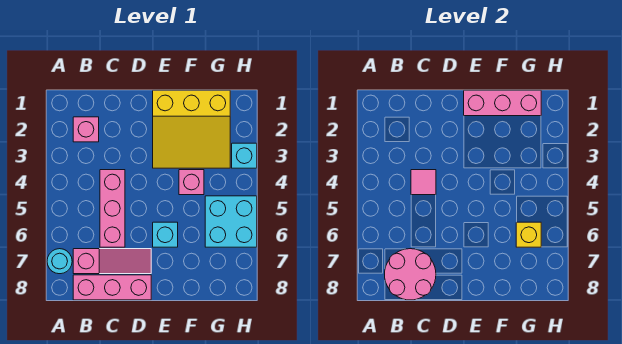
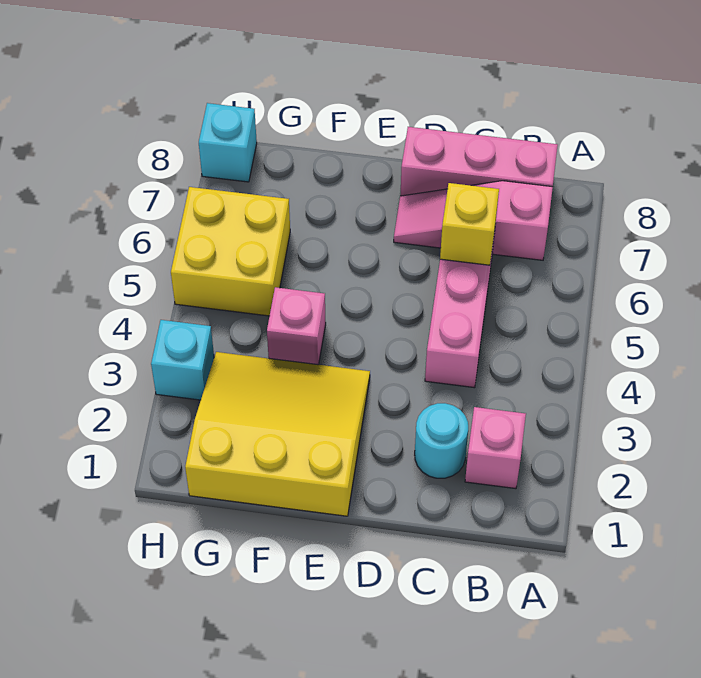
cyan 1x1 round brick [47,249,72,274] -> cyan 1x1 round brick moved to [415,403,468,478]
pink 2x2 round brick [385,249,436,300] -> none
pink 1x1 tile [411,170,436,195] -> none
pink 1x3 brick [464,90,541,116] -> none
cyan 1x1 brick [153,222,178,247] -> cyan 1x1 brick moved to [199,103,257,182]
cyan 2x2 brick [205,196,257,247] -> yellow 2x2 brick [171,187,290,316]
yellow 1x1 brick [516,222,541,247] -> yellow 1x1 brick moved to [440,183,499,265]

